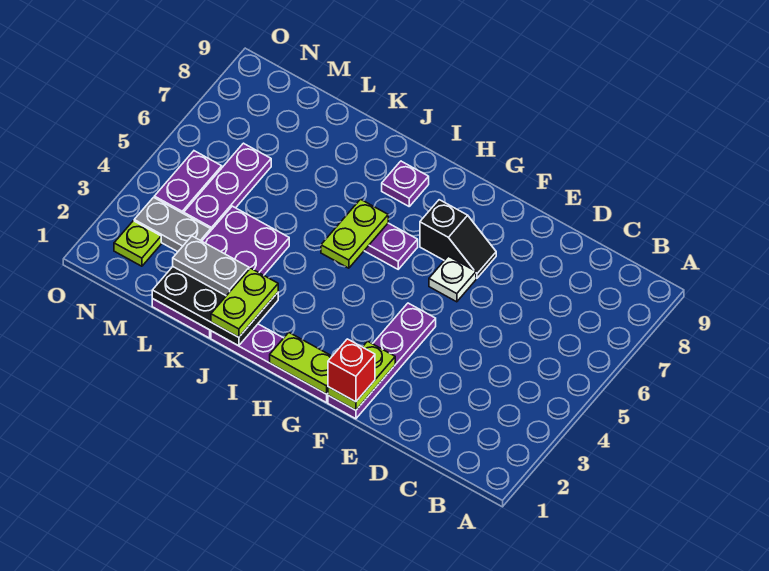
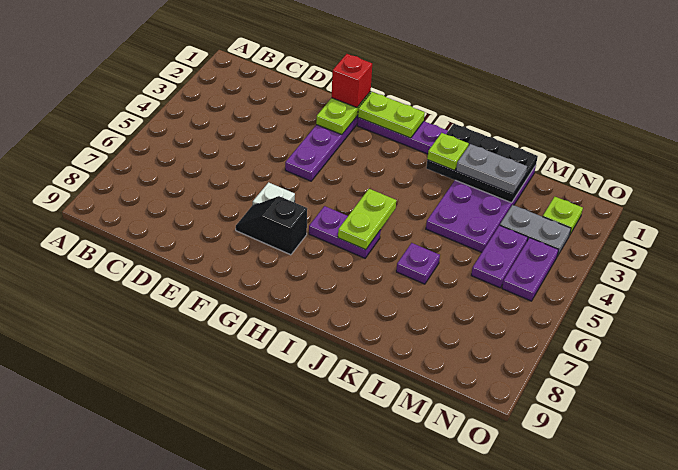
purple 1x1 plate [382,161,429,206] -> purple 1x1 plate moved to [396,243,440,284]
lime 1x2 plate [211,268,278,337] -> lime 1x1 plate [427,133,469,170]
purple 1x3 plate [184,143,271,230] -> purple 1x2 plate [471,225,528,288]

